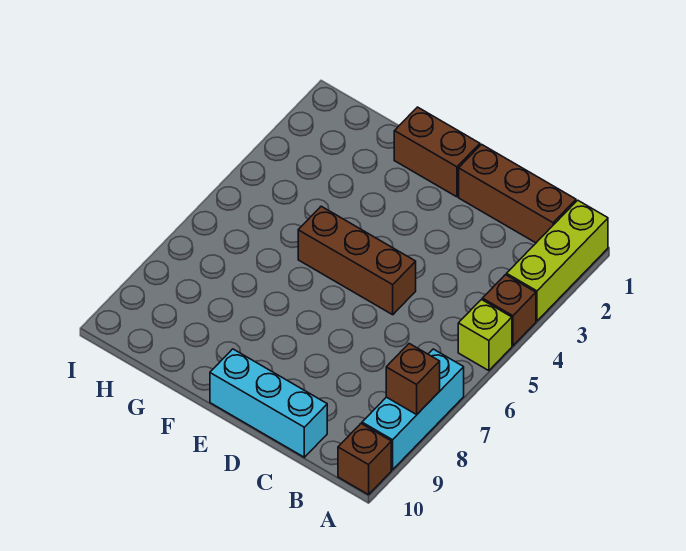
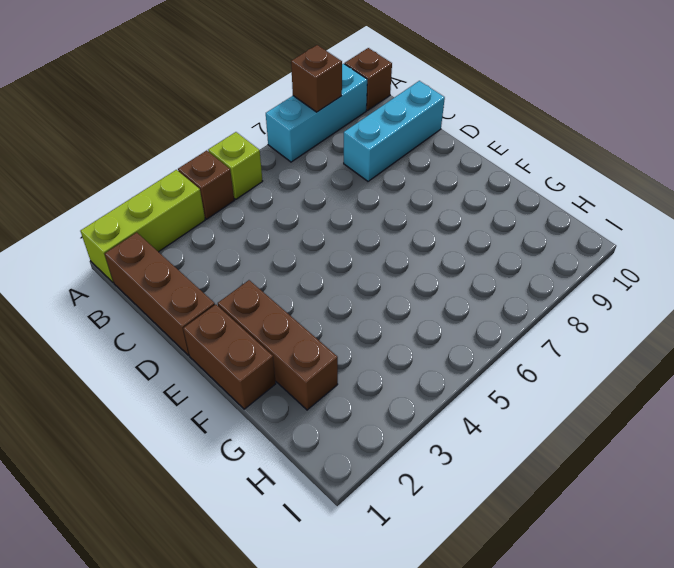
cyan 1x3 brick [210,349,327,457] -> cyan 1x3 brick turned to [344,81,445,181]
brown 1x3 brick [298,206,416,315] -> brown 1x3 brick moved to [218,280,338,410]

